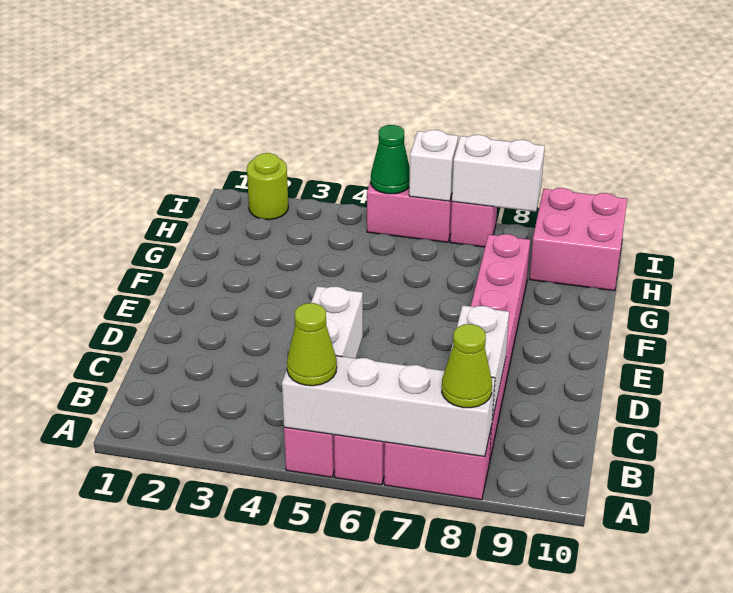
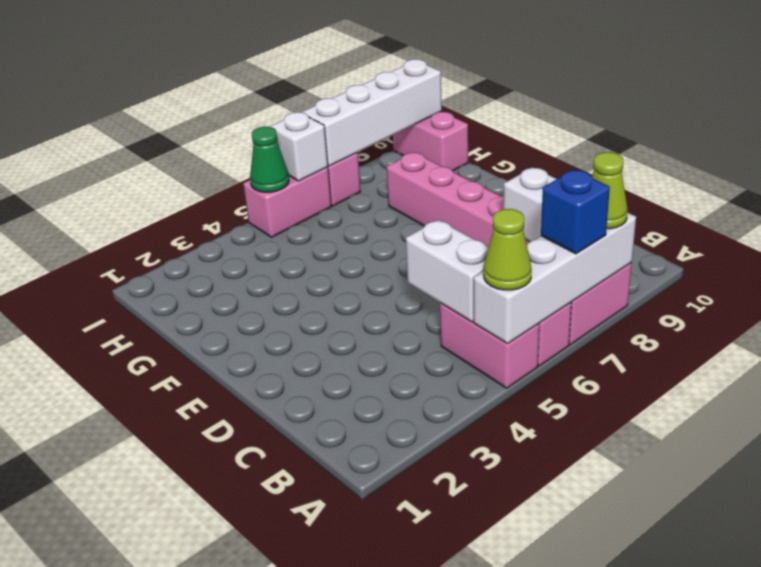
none -> blue 1x1 brick [541,170,610,254]
pink 2x2 brick [529,188,627,291] -> pink 1x2 brick [393,111,468,171]
lime 1x1 round brick [247,153,288,220] -> none
white 1x2 brick [452,135,545,212] -> white 1x4 brick [302,59,442,166]

